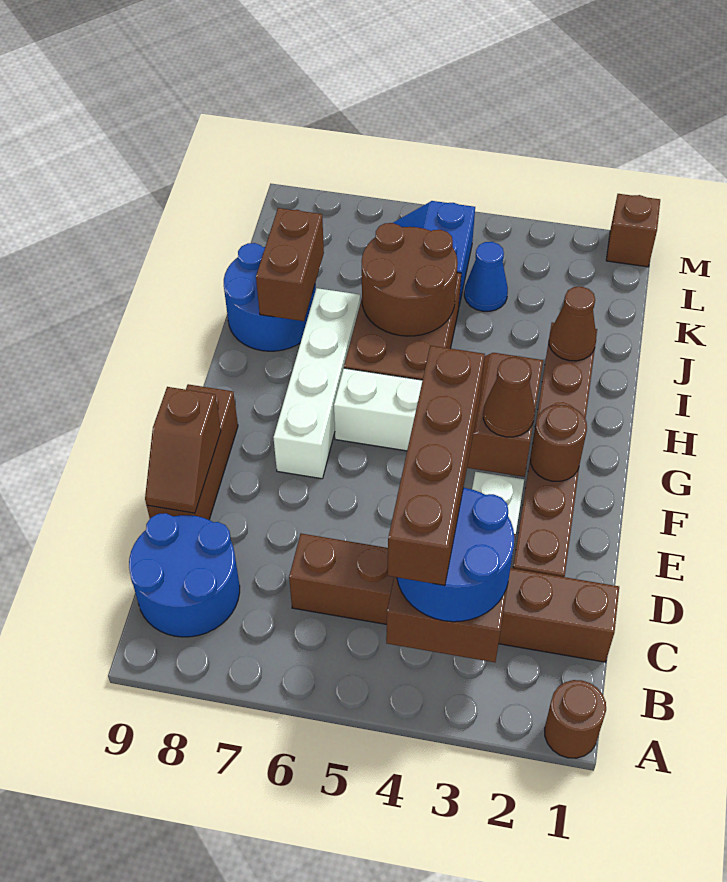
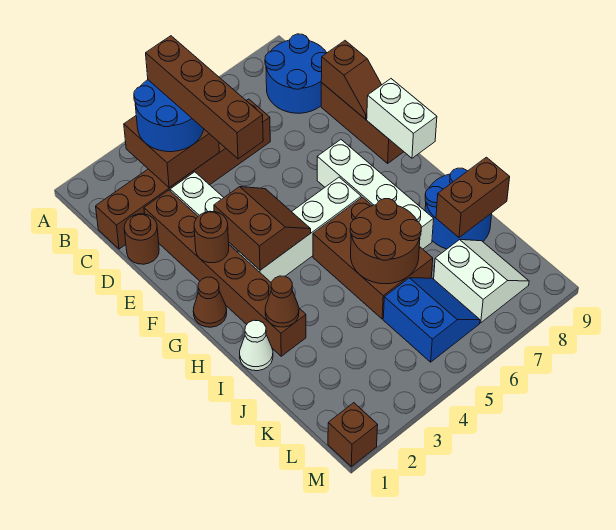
brown 1x1 round brick [545,680,606,758] -> brown 1x1 round brick moved to [124,214,159,264]
brown 1x2 slope [145,387,221,513] -> brown 1x2 slope turned to [321,41,382,119]
brown 1x1 cone [483,357,535,437] -> brown 1x1 cone moved to [193,277,227,327]
none -> white 1x2 brick [367,79,437,158]
none -> white 1x1 cone [240,320,273,371]
brown 1x2 brick [256,208,324,321] -> brown 1x2 brick turned to [436,157,510,237]
blue 1x1 cone [464,242,508,311] -> none
none -> white 2x2 slope [434,240,529,323]

